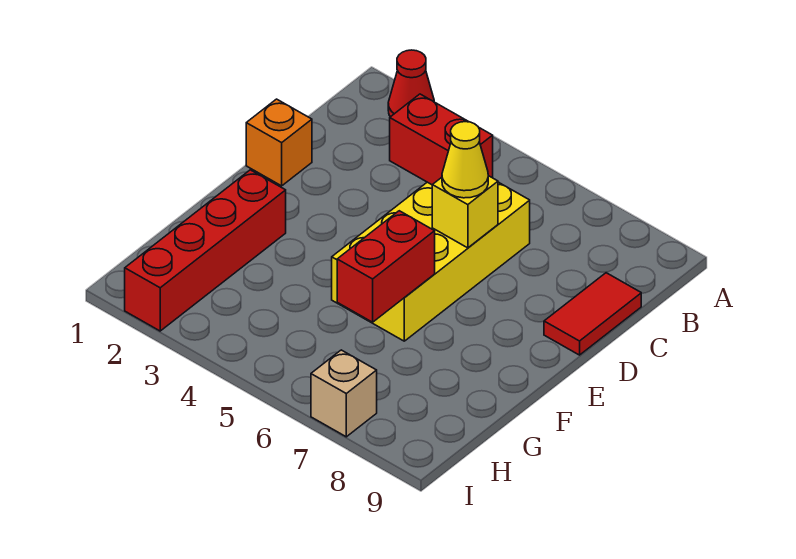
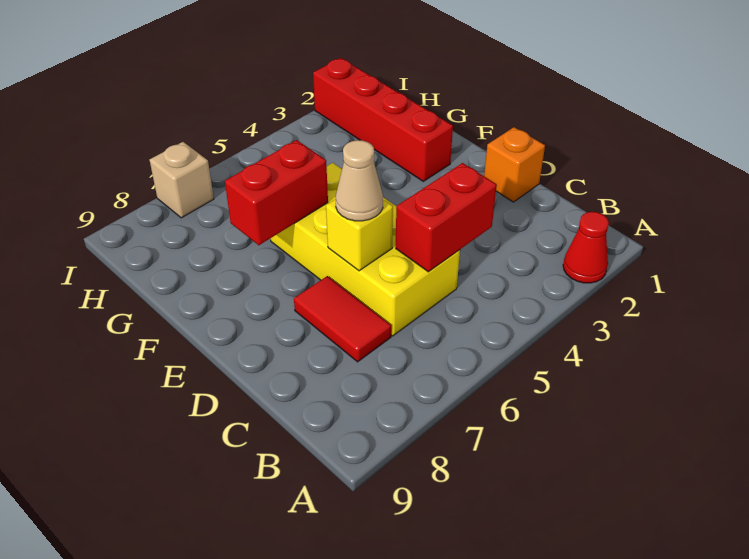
red 1x2 tile [544,273,641,355] -> red 1x2 tile moved to [294,276,391,362]
yellow 1x1 cone [442,122,488,198] -> tan 1x1 cone [336,140,383,221]
red 1x2 brick [337,211,435,322] -> red 1x2 brick turned to [225,140,328,245]

